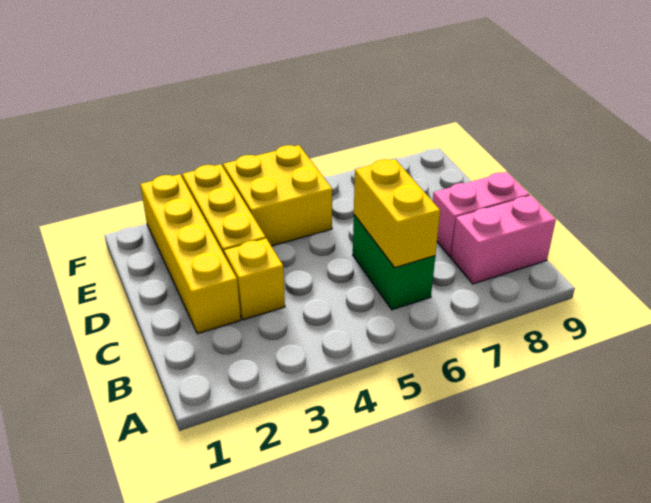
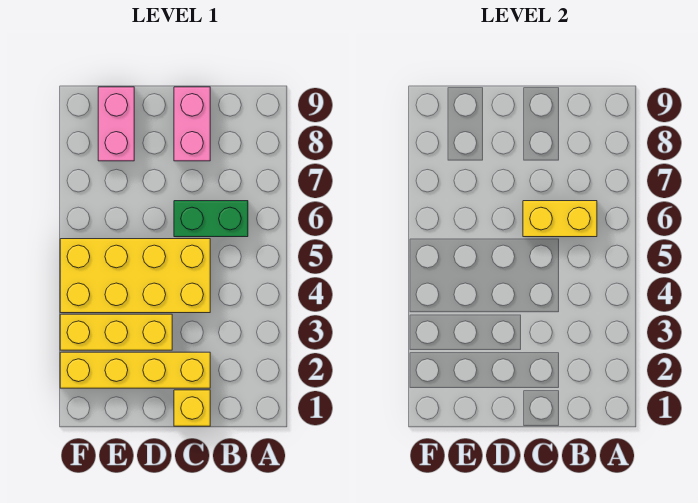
pink 1x2 brick [451,196,556,284] -> pink 1x2 brick moved to [98,87,134,161]
yellow 1x1 brick [224,238,285,320] -> yellow 1x1 brick moved to [174,390,210,426]
yellow 2x2 brick [223,145,332,246] -> yellow 2x4 brick [60,239,210,313]

